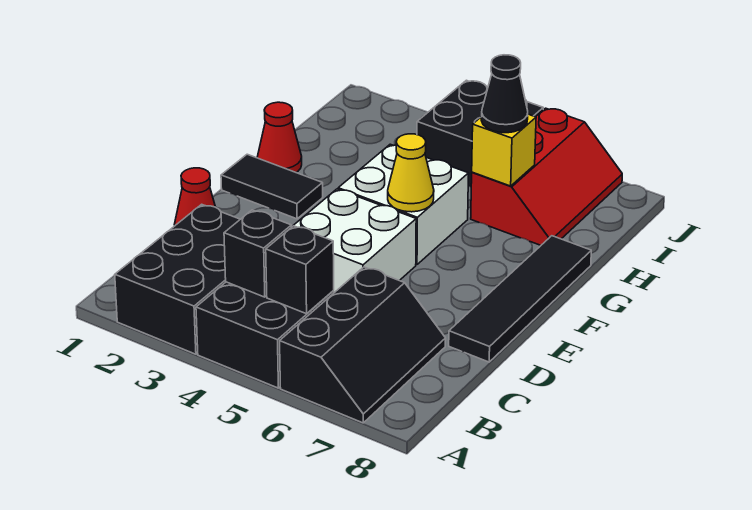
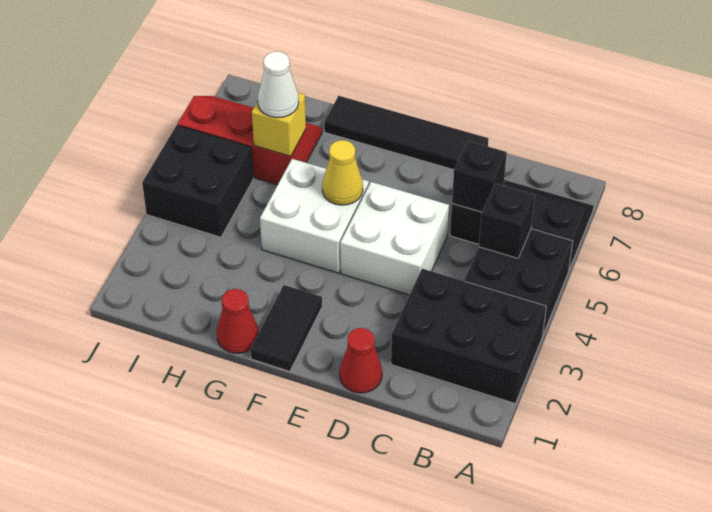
black 1x1 brick [224,210,291,297] -> black 1x1 brick moved to [452,141,507,212]
black 1x1 cone [481,55,528,133] -> white 1x1 cone [258,52,299,118]

